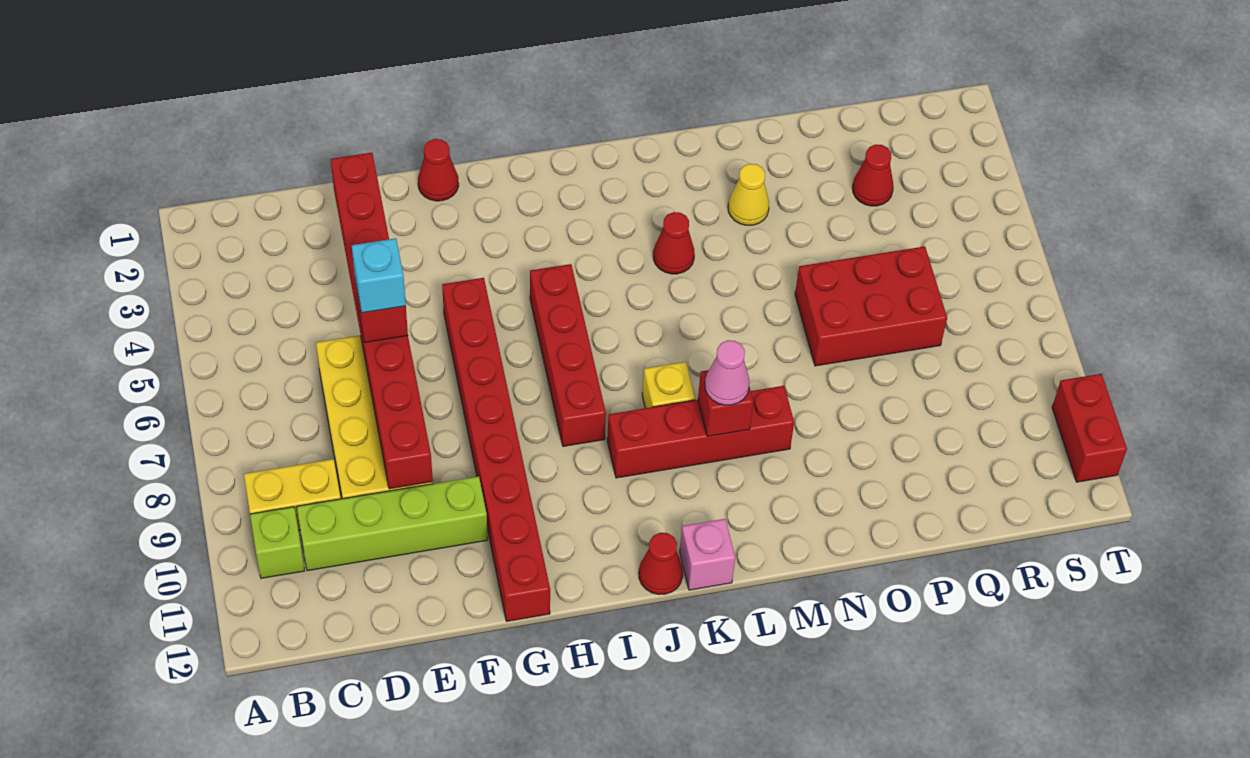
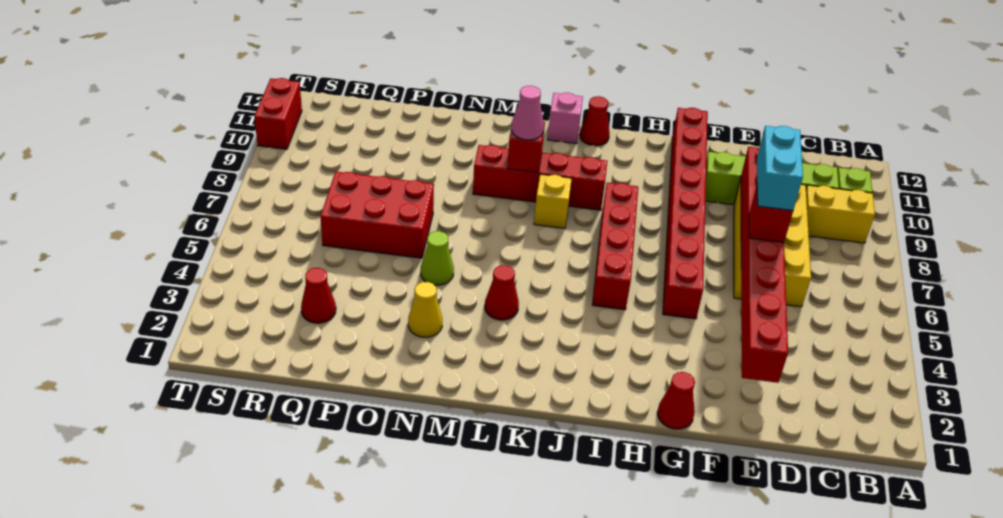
cyan 1x1 brick [352,238,406,313] -> cyan 1x2 brick [757,126,803,211]
none -> lime 1x1 cone [421,231,454,285]

